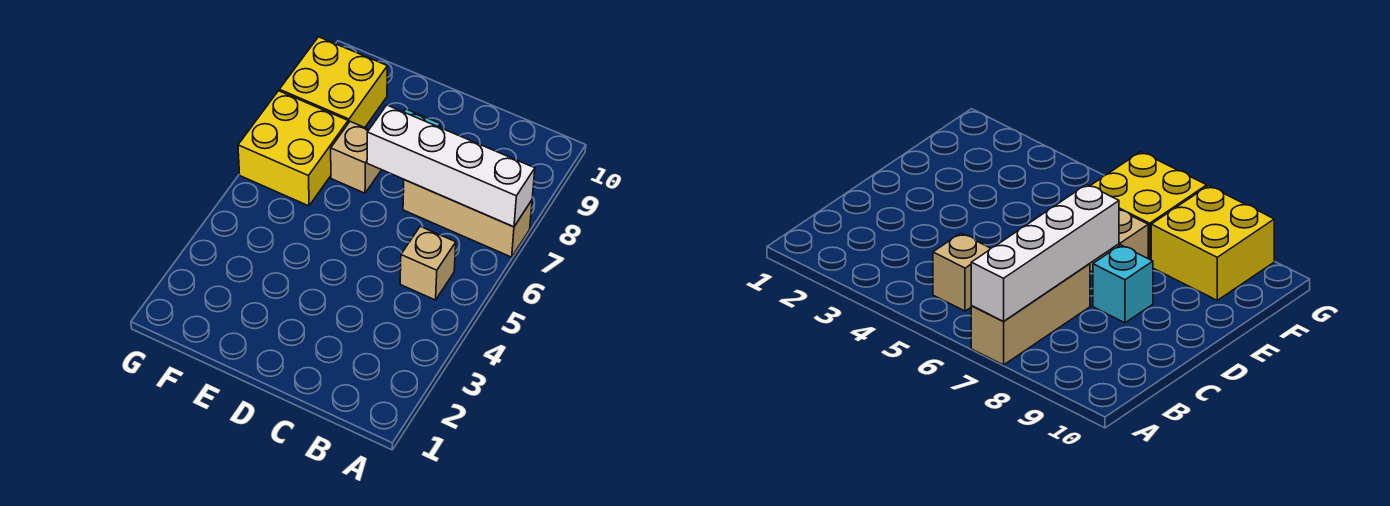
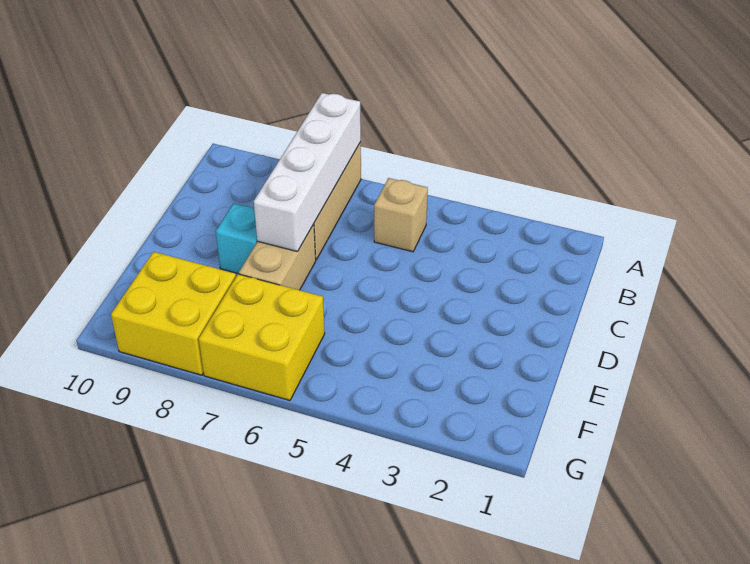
tan 1x1 brick [331,122,381,193] -> tan 1x2 brick [239,224,316,290]

